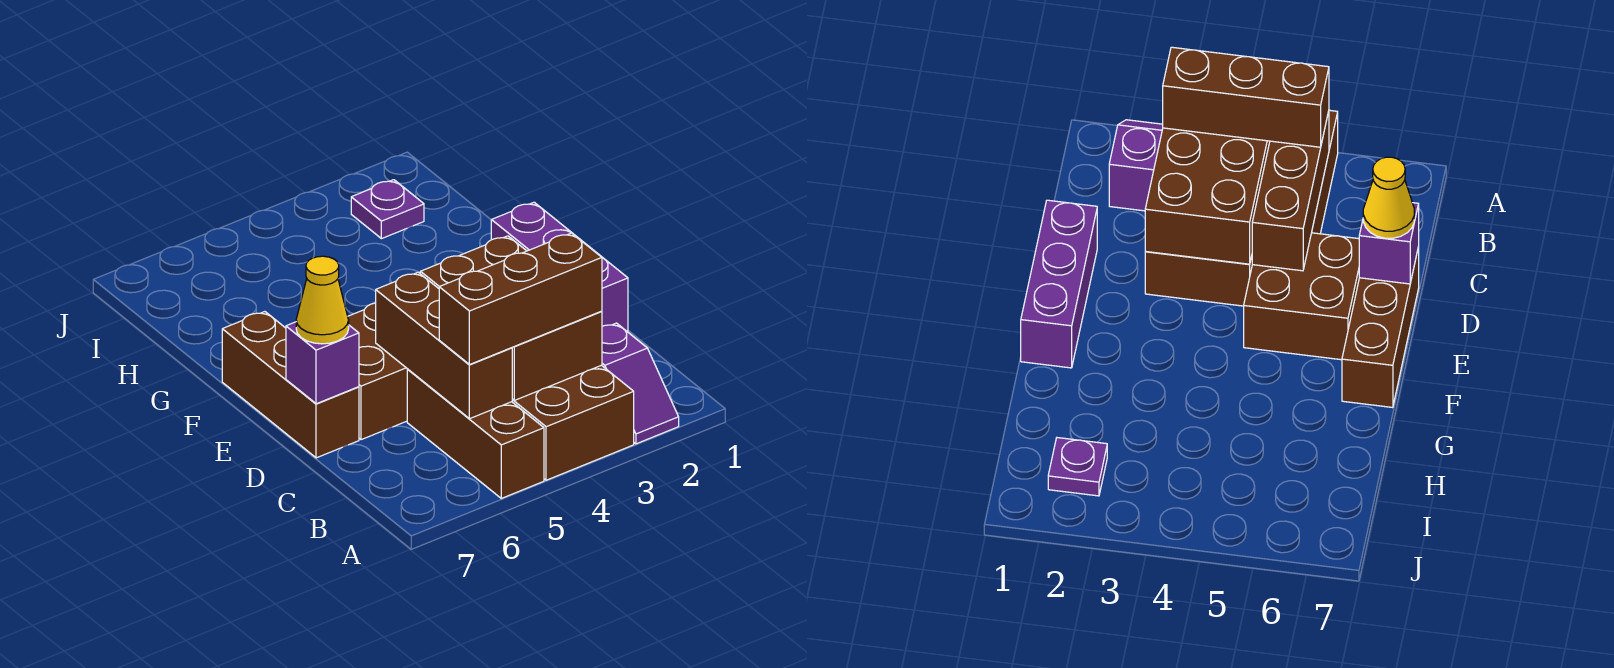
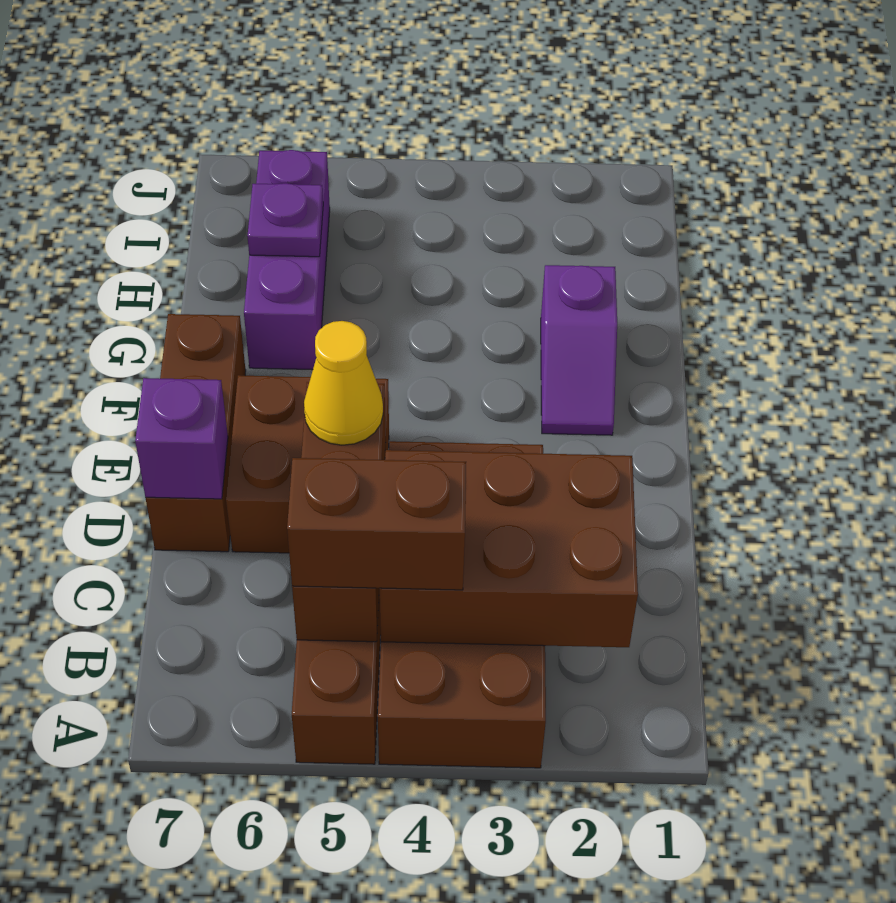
purple 1x2 slope [602,323,679,444] -> purple 1x2 slope moved to [541,265,617,435]
brown 2x3 brick [420,236,602,400] -> brown 2x3 brick turned to [380,450,638,647]
brown 1x3 brick [439,233,602,365] -> brown 1x2 brick [287,458,466,590]
purple 1x3 brick [491,202,628,332] -> purple 1x3 brick moved to [244,150,330,370]
yellow 1x1 cone [296,256,349,344] -> yellow 1x1 cone moved to [304,321,383,445]
purple 1x1 plate [351,180,424,239] -> purple 1x1 plate moved to [247,183,323,257]

